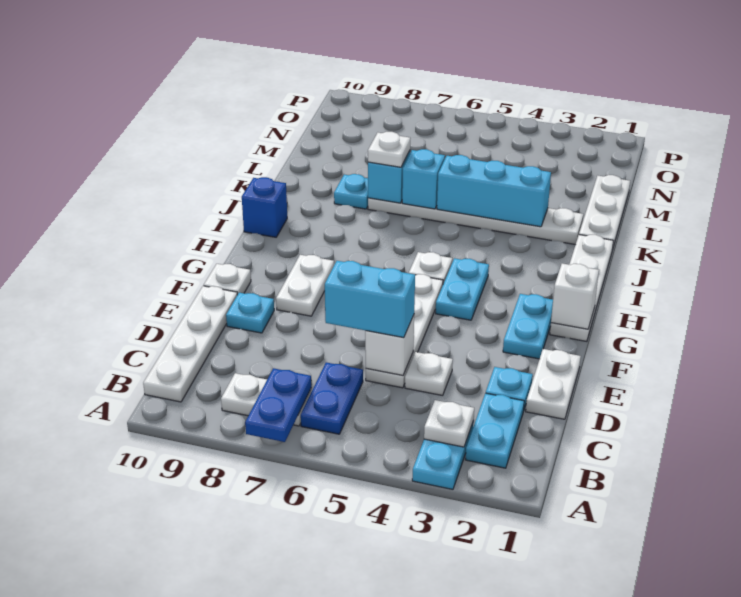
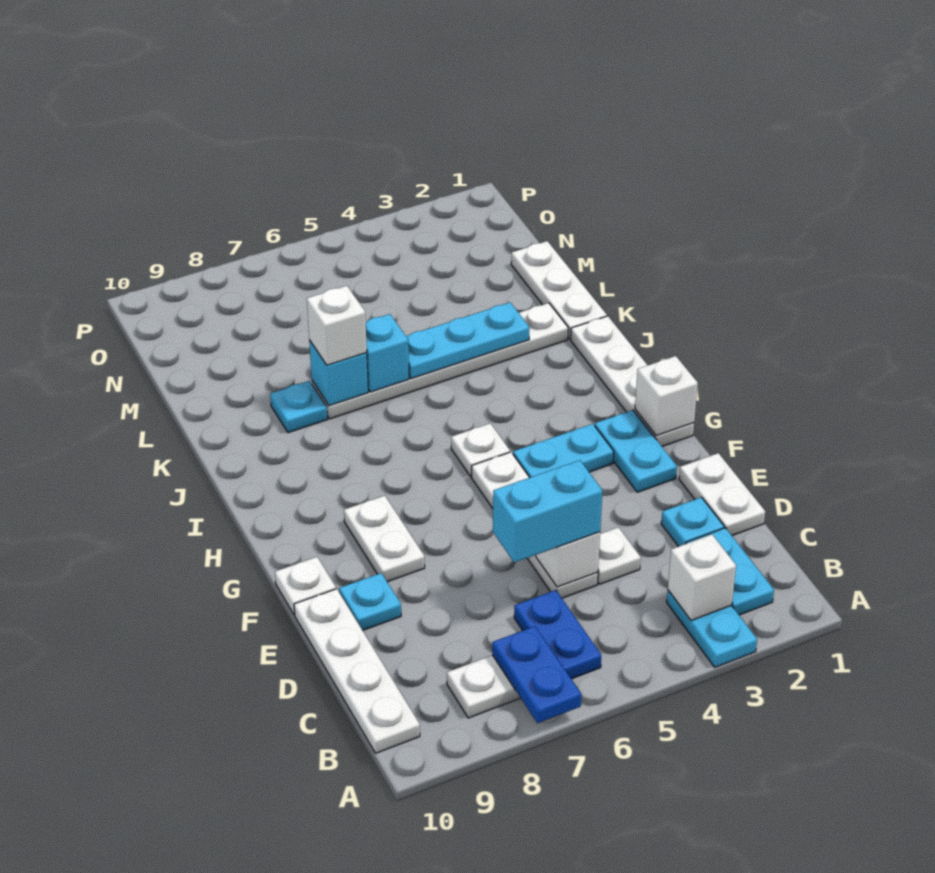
white 1x1 plate [424,400,474,447] -> white 1x1 brick [668,534,736,621]
cyan 1x2 plate [436,258,489,320] -> cyan 1x2 plate turned to [513,424,614,477]
blue 1x1 brick [242,177,287,237] -> none
cyan 1x3 brick [437,155,551,227] -> cyan 1x3 plate [406,302,529,379]
white 1x1 plate [368,132,410,167] -> white 1x1 brick [307,286,367,365]

